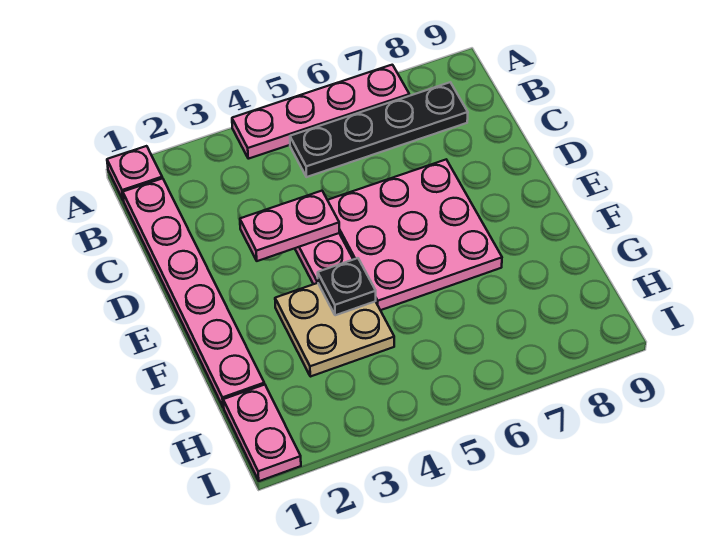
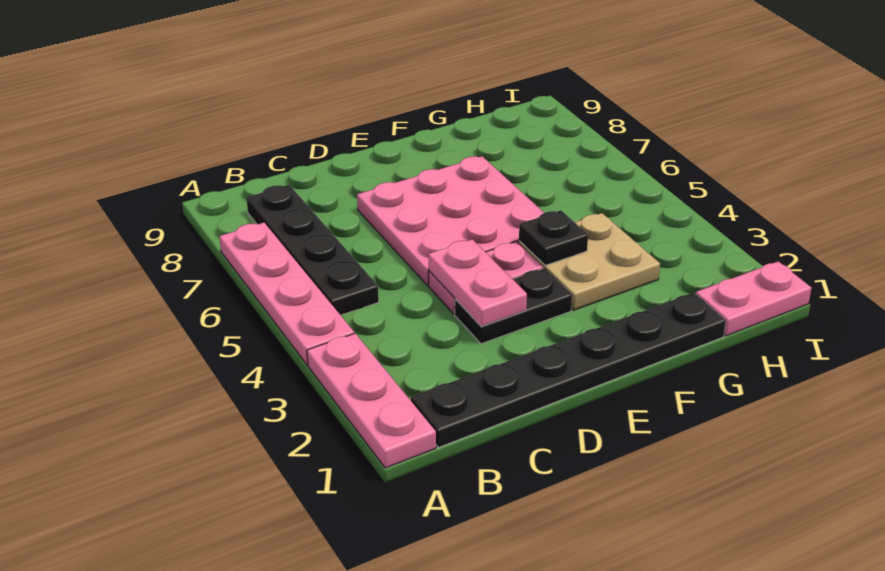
pink 1x1 plate [107,146,162,201] -> pink 1x3 plate [307,333,436,468]
pink 1x6 plate [123,178,264,408] -> black 1x6 plate [411,293,726,447]
none -> black 1x2 plate [455,268,572,344]

